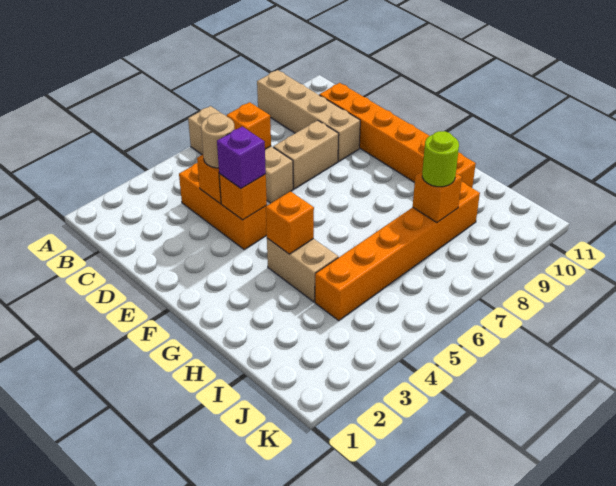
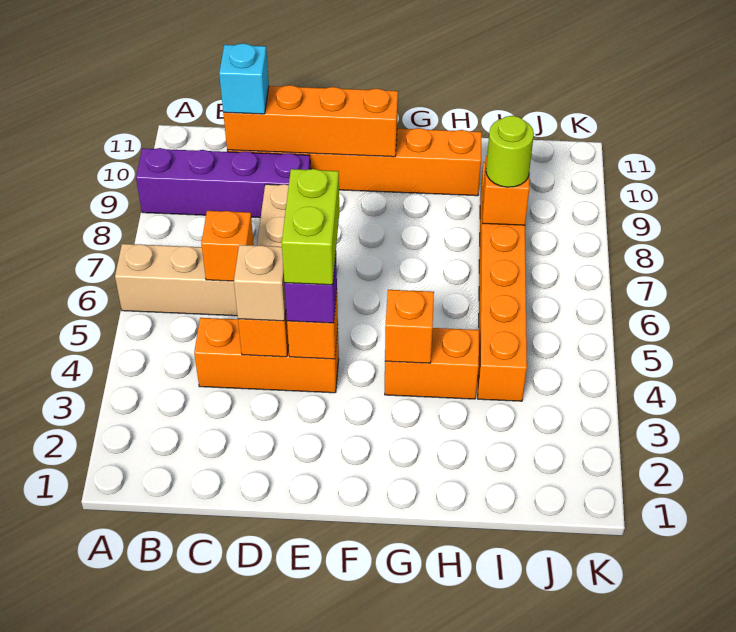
tan 1x4 brick [257,70,360,161] -> purple 1x4 brick [136,148,311,218]
none -> orange 1x4 brick [223,85,398,157]
none -> cyan 1x1 brick [219,43,269,114]
tan 1x1 round brick [201,113,235,168] -> tan 1x1 brick [234,245,286,321]
none -> lime 1x2 brick [282,169,339,285]
tan 1x2 brick [267,238,338,302] -> orange 1x2 brick [385,328,479,399]

